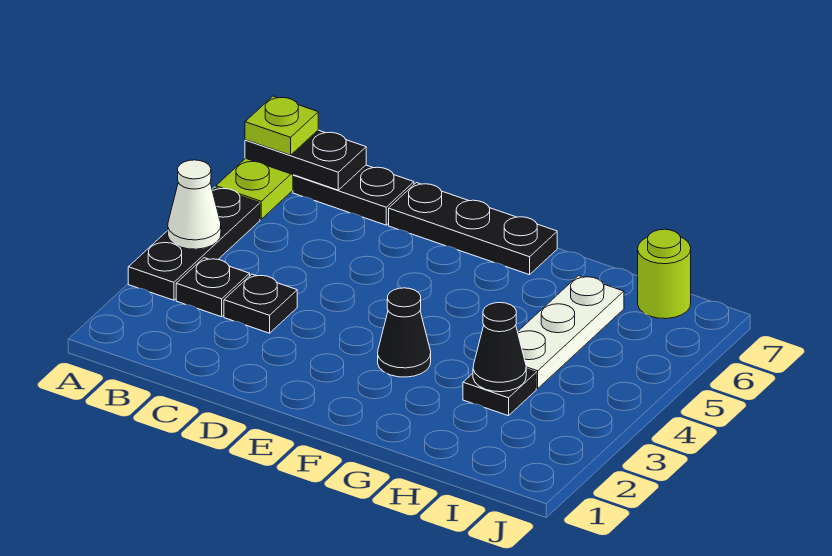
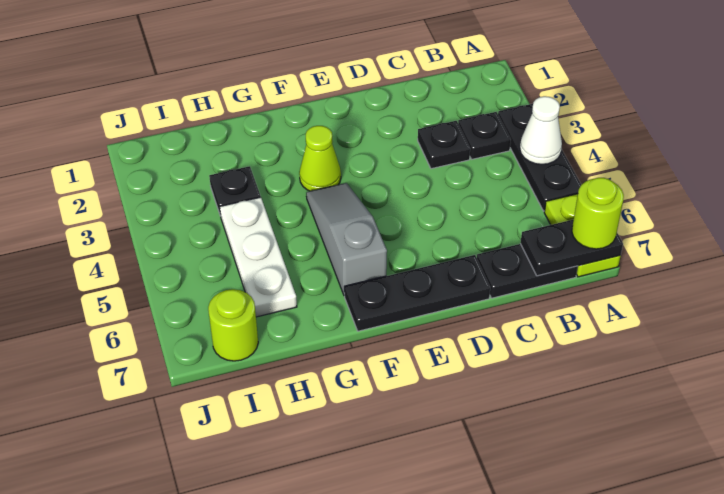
lime 1x1 plate [245,96,318,155] -> lime 1x1 round brick [572,178,624,249]
black 1x1 cone [378,288,431,377] -> lime 1x1 cone [299,126,341,191]
none -> grey 1x3 slope [306,183,387,296]
black 1x1 cone [473,303,526,392] -> none

